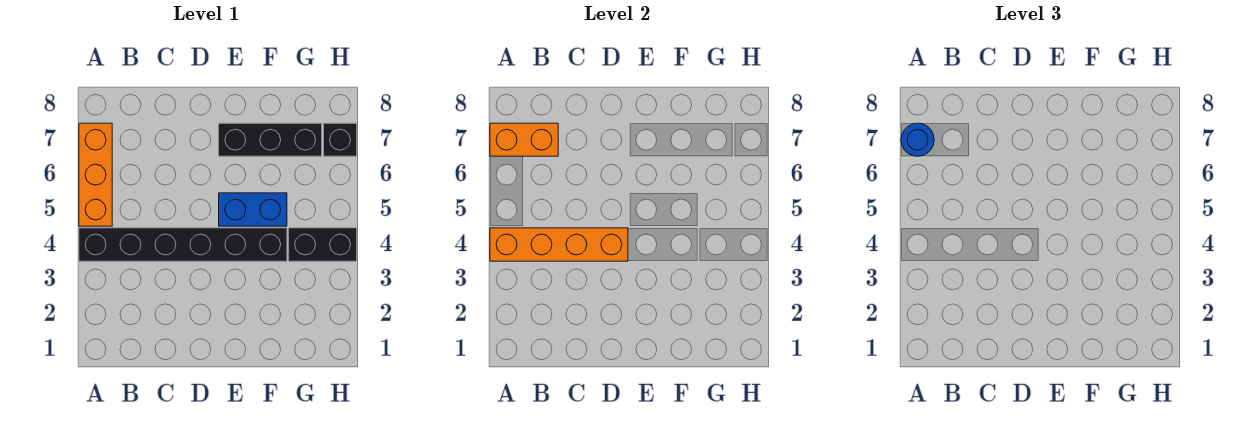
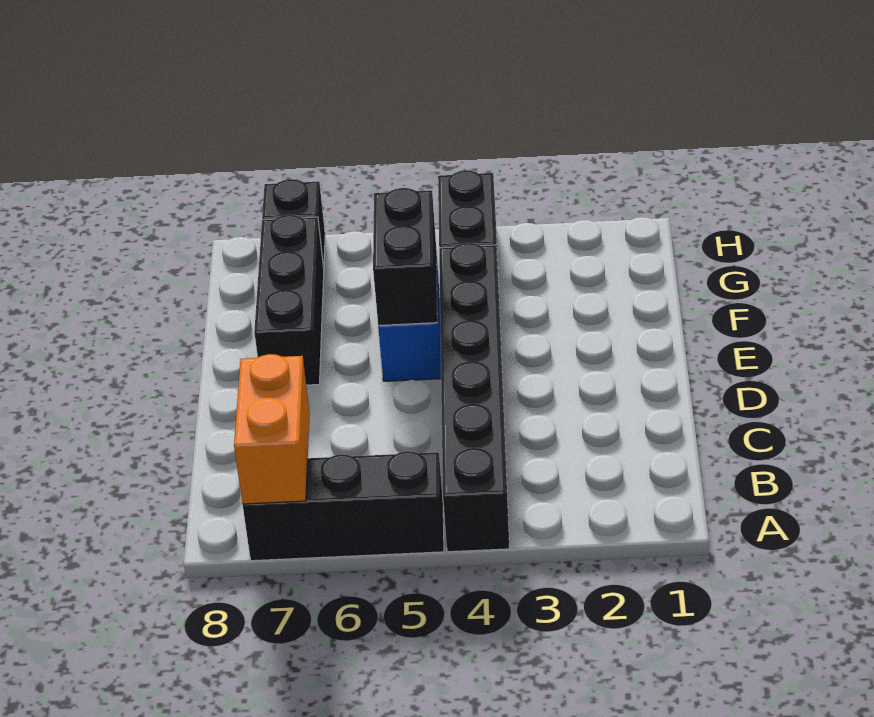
orange 1x4 brick [490,228,628,261] -> none
orange 1x3 brick [79,123,112,226] -> black 1x3 brick [243,451,444,561]
blue 1x1 round brick [901,123,934,156] -> none
none -> black 1x2 brick [373,188,437,326]

